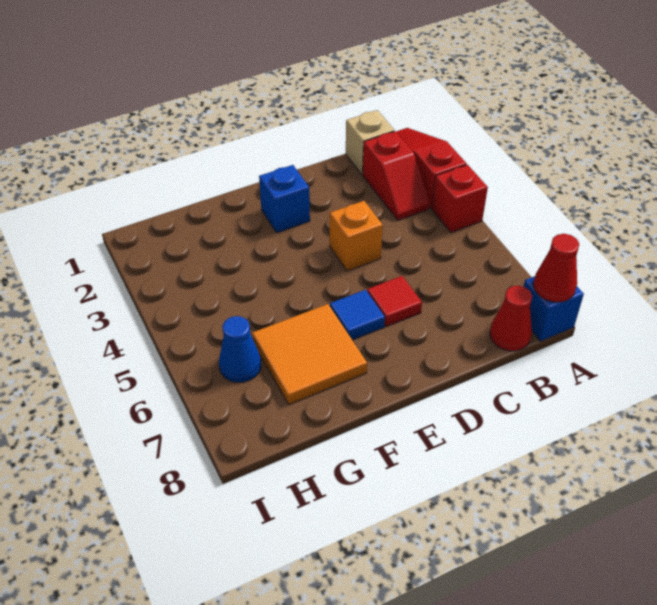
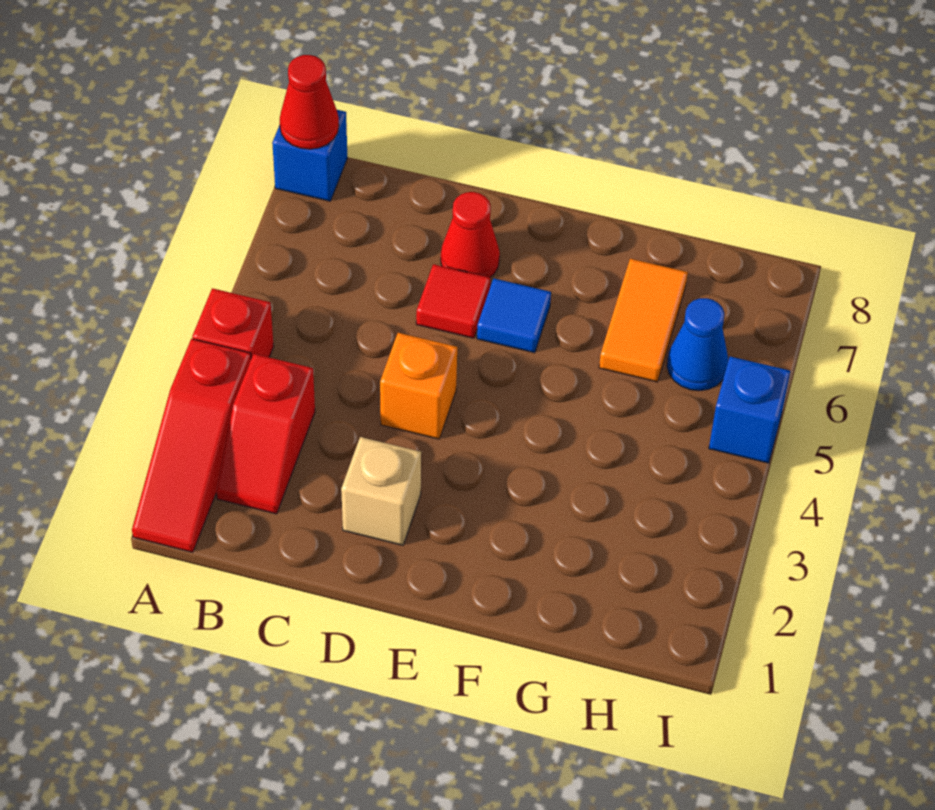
tan 1x1 brick [346,110,395,174] -> tan 1x1 brick moved to [341,437,421,545]
red 1x2 slope [363,131,430,220] -> red 1x2 slope turned to [216,354,315,514]
red 1x1 cone [490,286,532,351] -> red 1x1 cone moved to [441,192,500,277]
blue 1x1 brick [259,165,310,233] -> blue 1x1 brick moved to [709,357,790,463]
orange 2x2 tile [252,304,367,405] -> orange 1x2 tile [599,259,688,382]

